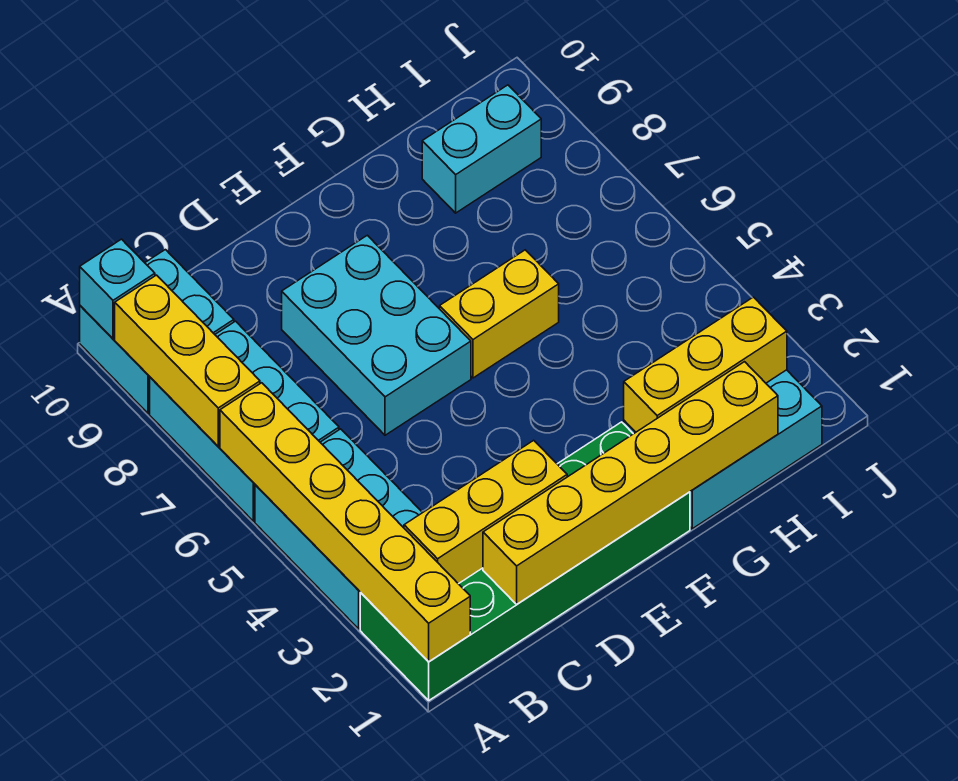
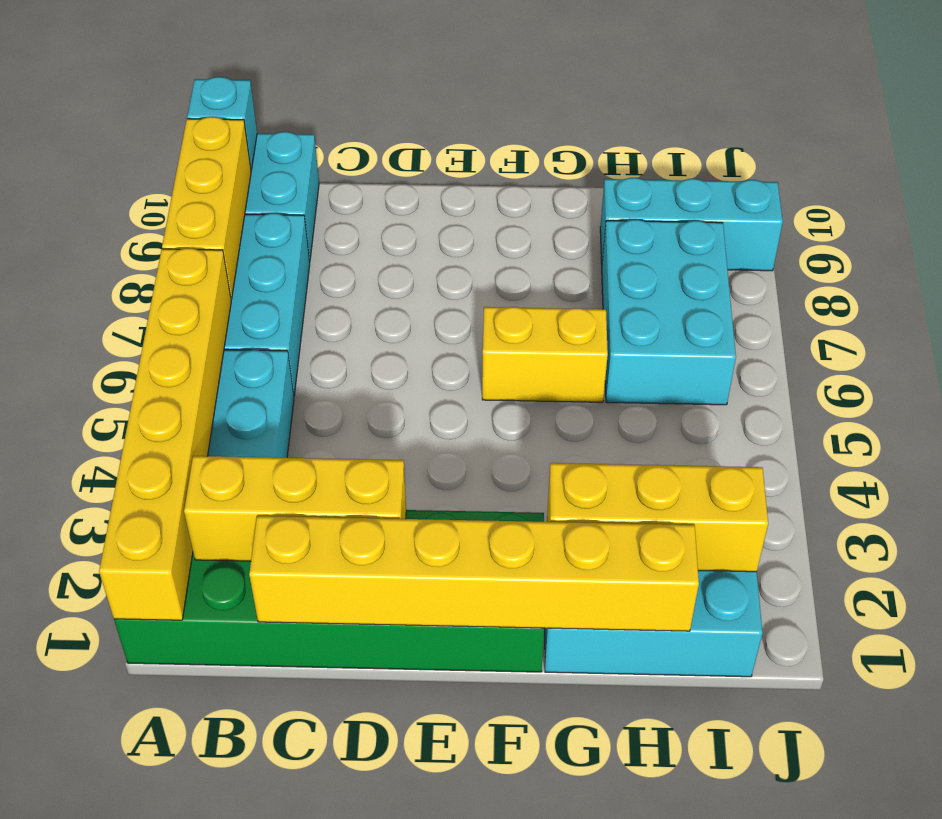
cyan 2x3 brick [282,235,471,435] -> cyan 2x3 brick moved to [602,220,736,405]
cyan 1x2 brick [422,85,541,213] -> cyan 1x3 brick [600,178,783,271]

